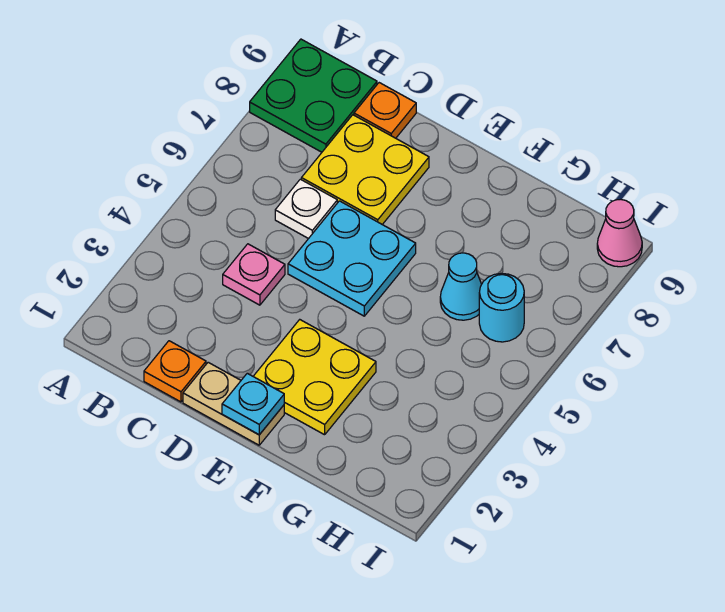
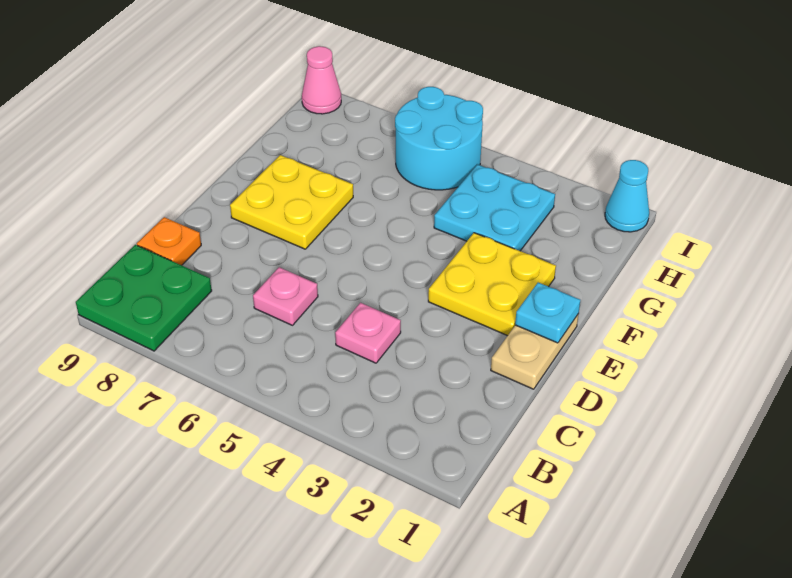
orange 1x1 plate [144,341,206,402] -> none
white 1x1 plate [275,179,337,239] -> pink 1x1 plate [253,267,318,325]
yellow 2x2 plate [301,115,429,224] -> yellow 2x2 plate moved to [230,155,353,249]
cyan 2x2 plate [288,201,416,316] -> cyan 2x2 plate moved to [434,164,555,251]
cyan 1x1 cone [440,253,482,320] -> cyan 1x1 cone moved to [605,160,649,232]
cyan 1x1 round brick [479,273,524,342] -> cyan 2x2 round brick [395,87,483,190]

